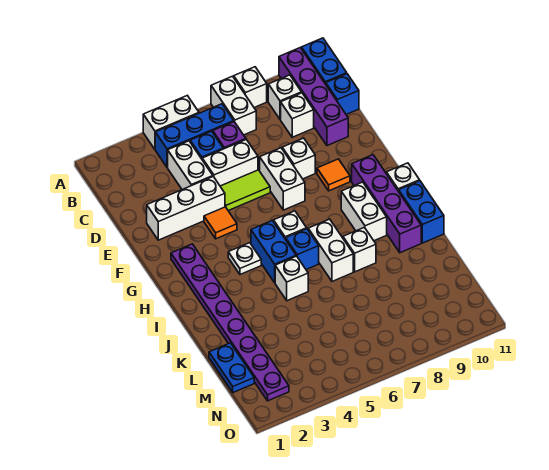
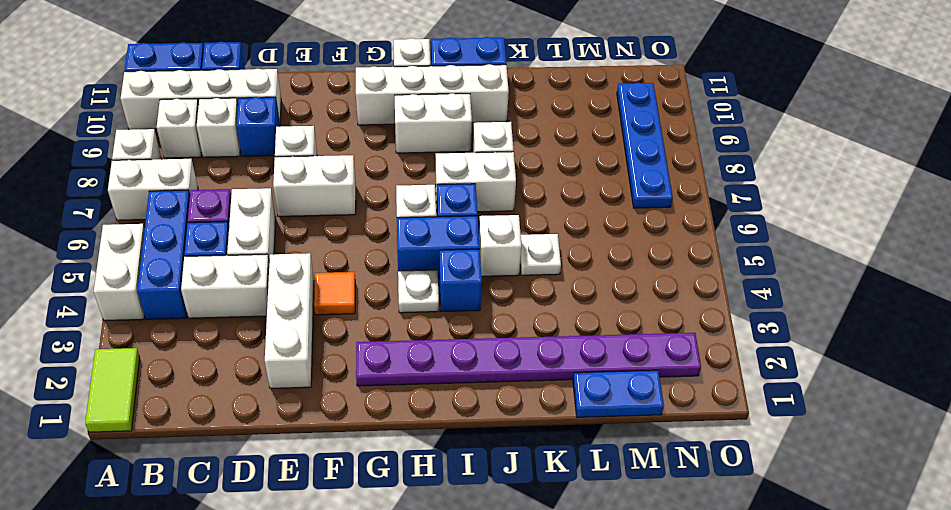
purple 1x4 brick [279,48,348,146] -> white 1x4 brick [121,69,281,130]
none -> blue 1x1 brick [236,97,280,156]
lime 1x2 tile [220,170,270,211] -> lime 1x2 tile moved to [85,348,140,432]
orange 1x1 tile [317,159,350,191] -> none
purple 1x4 brick [352,155,421,253] -> white 1x4 brick [356,64,509,125]
none -> blue 1x1 brick [439,249,482,312]
none -> white 1x1 plate [520,234,561,275]
none -> blue 1x4 plate [617,83,673,208]

